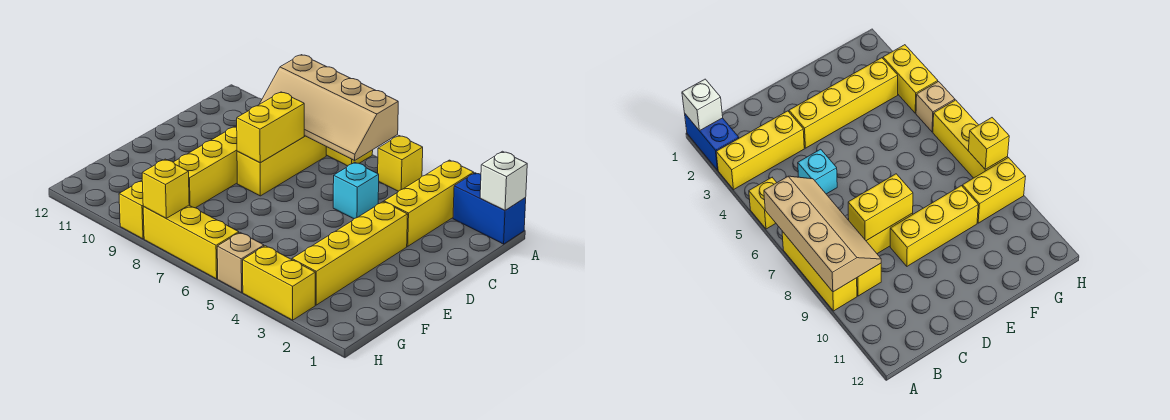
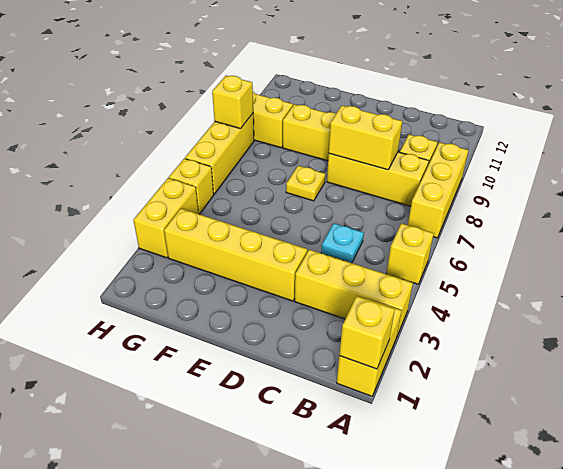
blue 1x2 brick [453,173,526,244] -> yellow 1x2 brick [337,298,402,396]
white 1x1 brick [480,151,527,210] -> yellow 1x1 brick [339,296,395,369]
tan 2x4 slope [260,55,398,160] -> none
cyan 1x1 brick [333,162,379,219] -> cyan 1x1 plate [321,223,364,263]
none -> yellow 1x1 plate [286,166,325,201]
tan 1x1 brick [217,233,264,292] -> yellow 1x1 brick [169,159,214,214]

